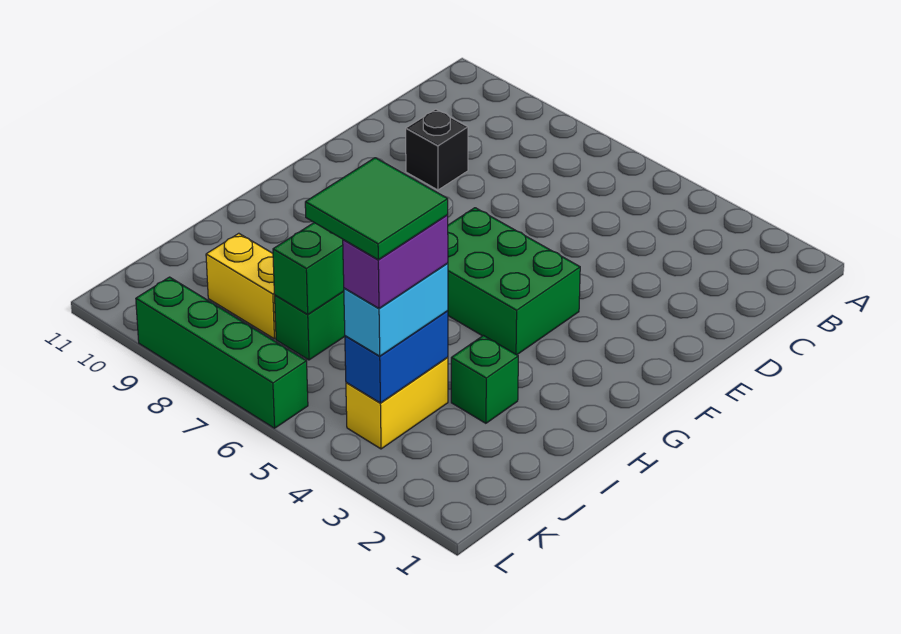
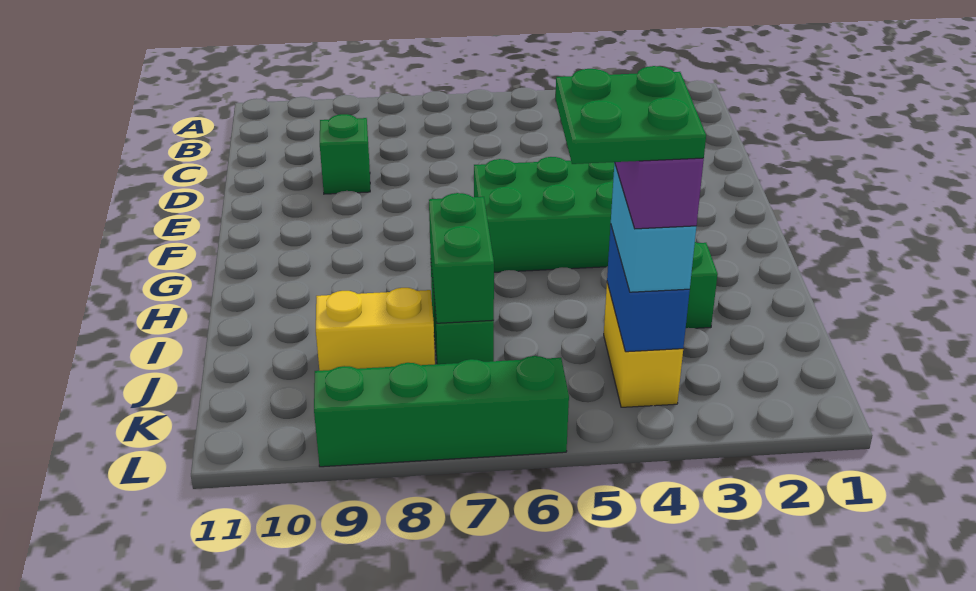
black 1x1 brick [406,109,468,190] -> green 1x1 brick [320,114,370,194]
green 2x2 tile [305,158,448,260] -> green 2x2 plate [556,66,706,164]

